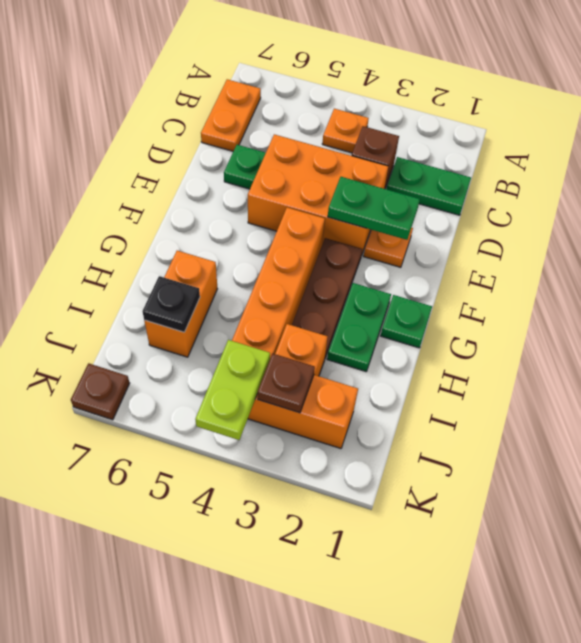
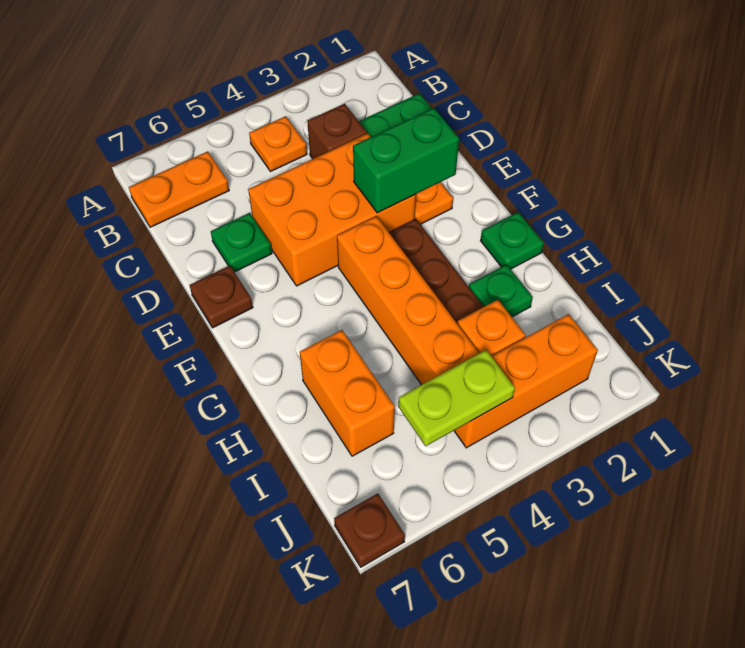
orange 1x2 plate [201,79,261,151] -> orange 1x2 plate turned to [129,151,229,227]
green 1x2 plate [328,177,420,240] -> green 1x2 brick [353,108,459,213]
green 1x2 plate [327,283,391,371] -> green 1x1 plate [469,265,533,317]
black 1x1 plate [142,276,200,332] -> none
brown 1x1 plate [258,353,315,413] -> brown 1x1 plate moved to [190,266,253,328]
lime 1x2 plate [195,340,270,440] -> lime 1x2 plate turned to [398,350,515,446]

